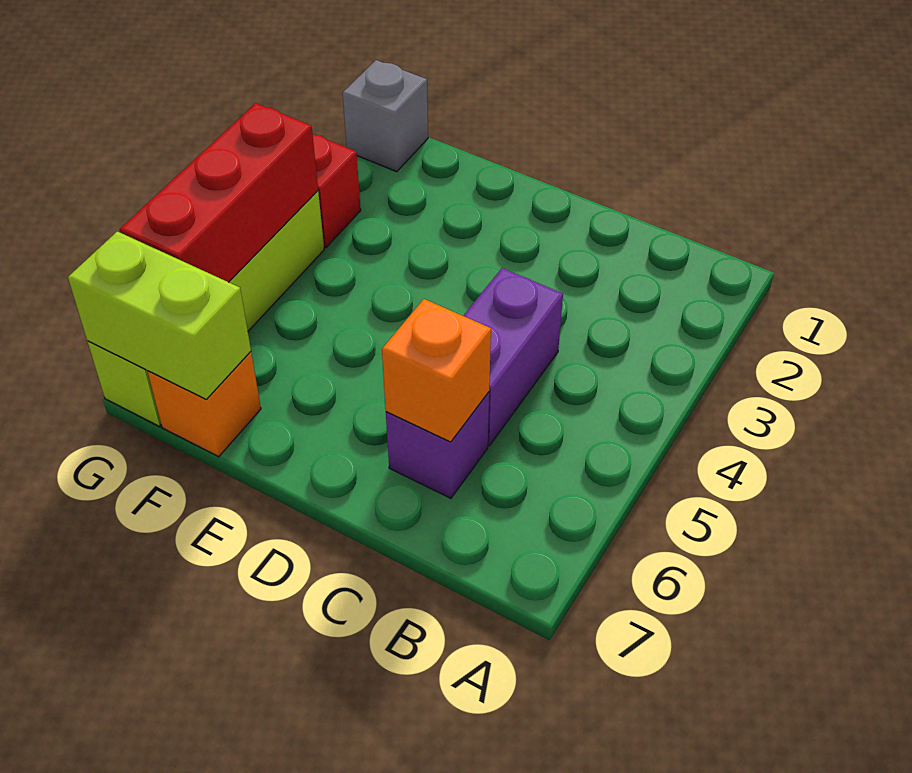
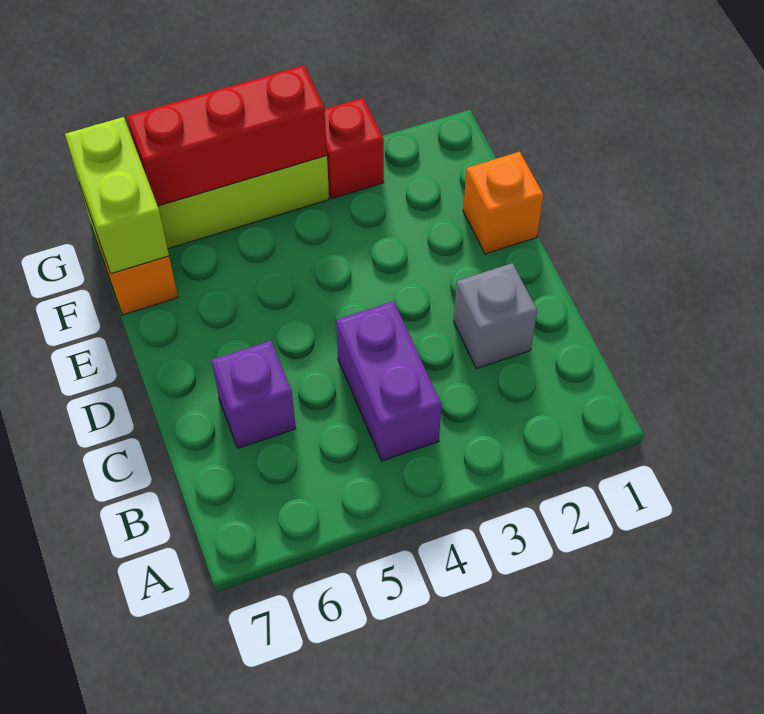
purple 1x2 brick [464,268,563,446] -> purple 1x2 brick turned to [336,301,442,461]
orange 1x1 brick [382,299,491,442] -> orange 1x1 brick moved to [463,152,543,254]
grey 1x1 brick [342,60,428,172] -> grey 1x1 brick moved to [454,263,537,369]

